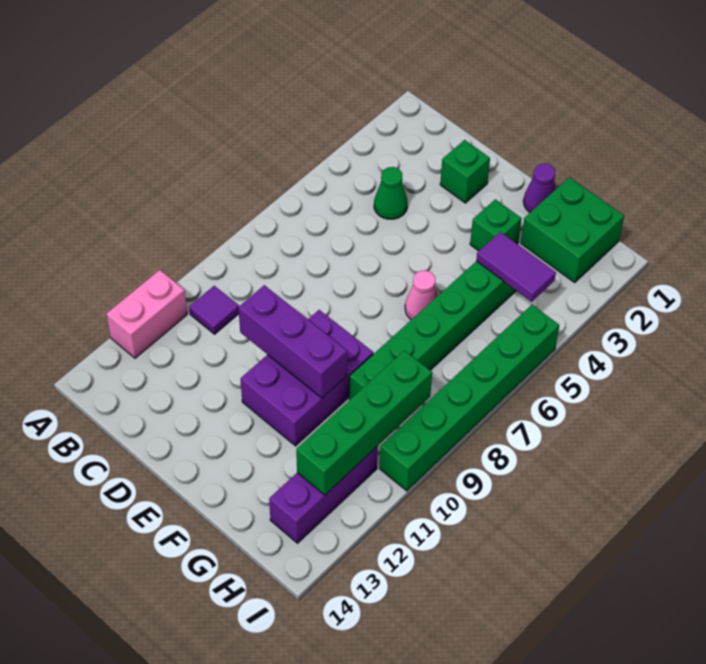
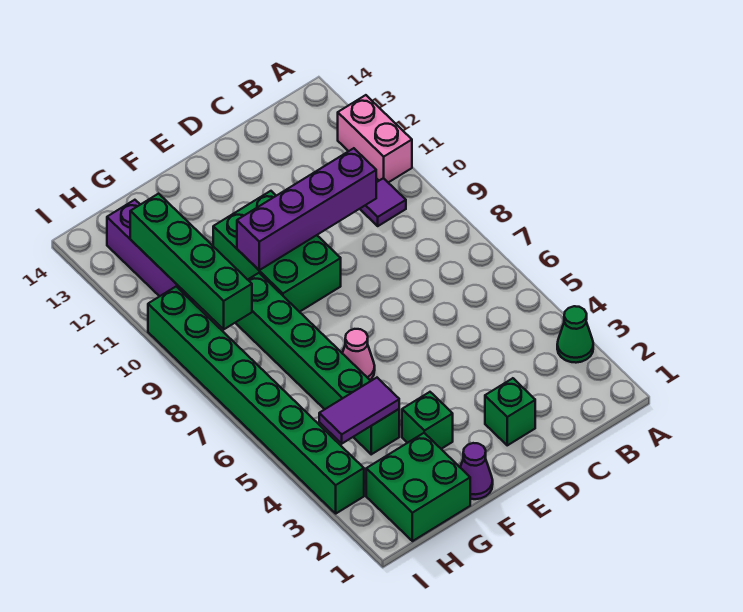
green 1x1 cone [374,167,408,219] -> green 1x1 cone moved to [557,306,593,363]
purple 1x3 brick [238,285,347,398] -> purple 1x4 brick [237,148,376,270]
purple 2x3 brick [240,310,373,446] -> green 2x3 brick [213,191,341,312]
green 1x6 brick [379,305,559,491] -> green 1x8 brick [148,287,364,513]

